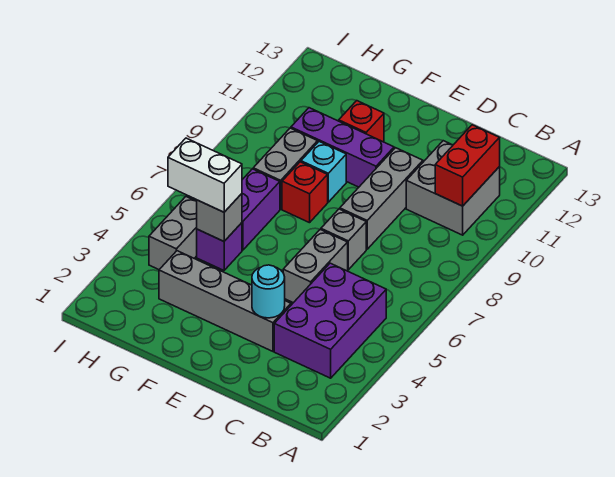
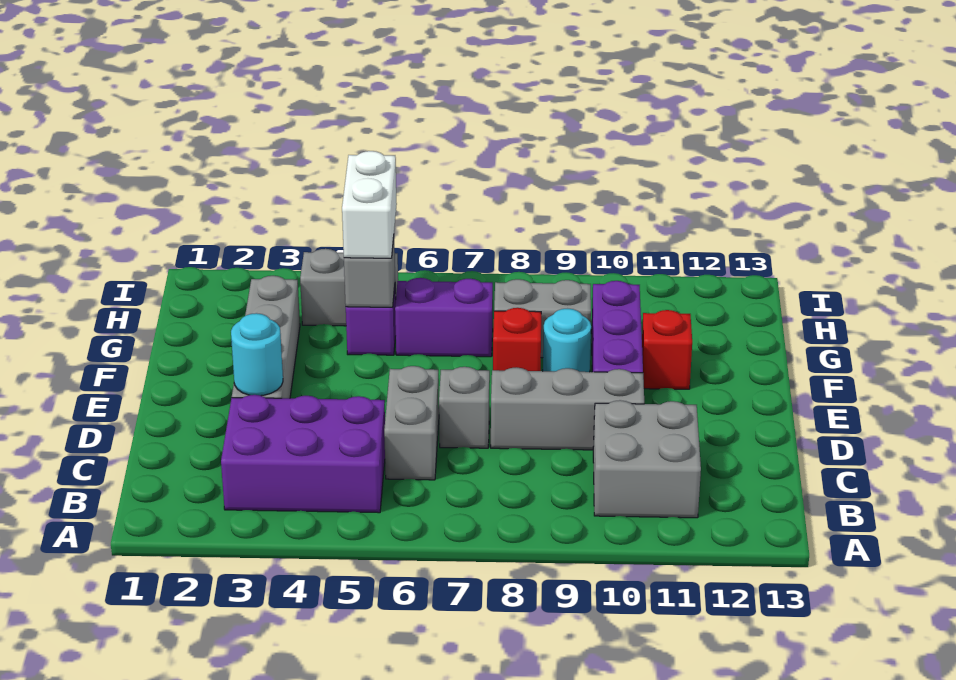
red 1x2 brick [435,125,500,206] -> none
grey 1x2 brick [283,230,348,303] -> grey 1x2 brick turned to [384,366,439,480]
cyan 1x1 brick [301,142,346,202] -> cyan 1x1 round brick [543,309,591,372]

